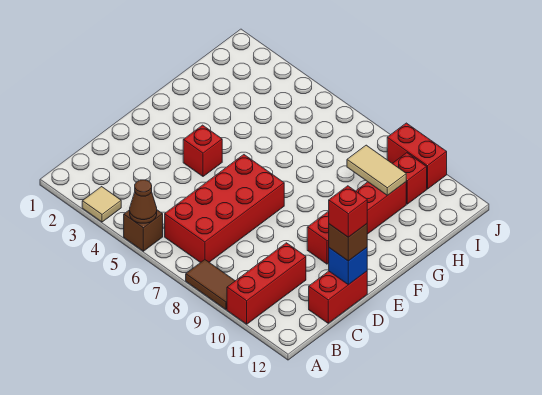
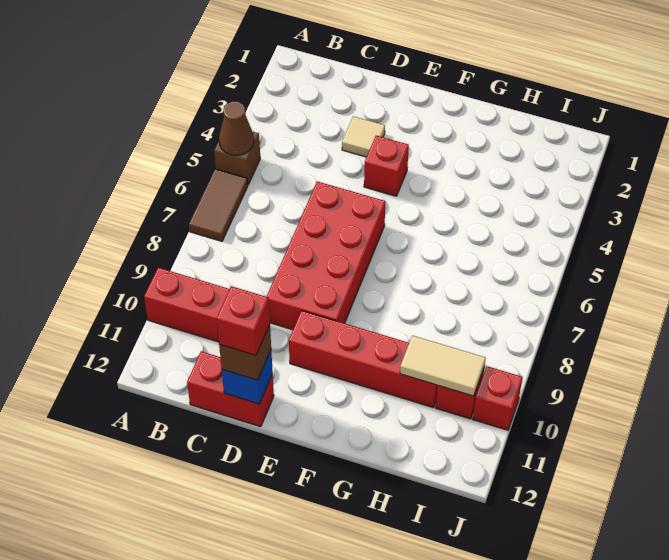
tan 1x1 tile [82,187,121,222] -> tan 1x1 tile moved to [342,116,385,157]
brown 1x2 tile [186,260,235,310] -> brown 1x2 tile moved to [189,169,248,241]
red 2x4 brick [165,155,284,263] -> red 2x4 brick turned to [266,181,385,330]
tan 1x2 tile [347,145,406,195] -> tan 1x2 tile turned to [400,336,486,396]
red 1x2 brick [387,123,447,189] -> red 1x1 brick [473,366,522,430]

